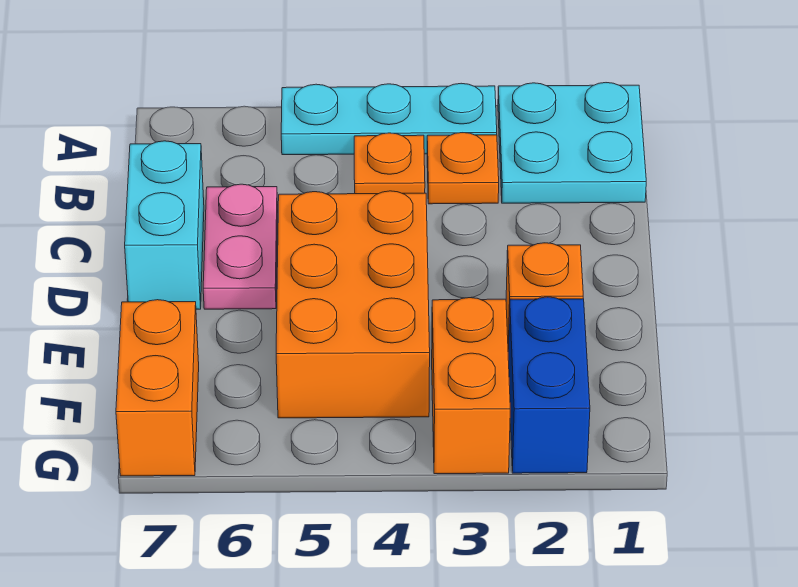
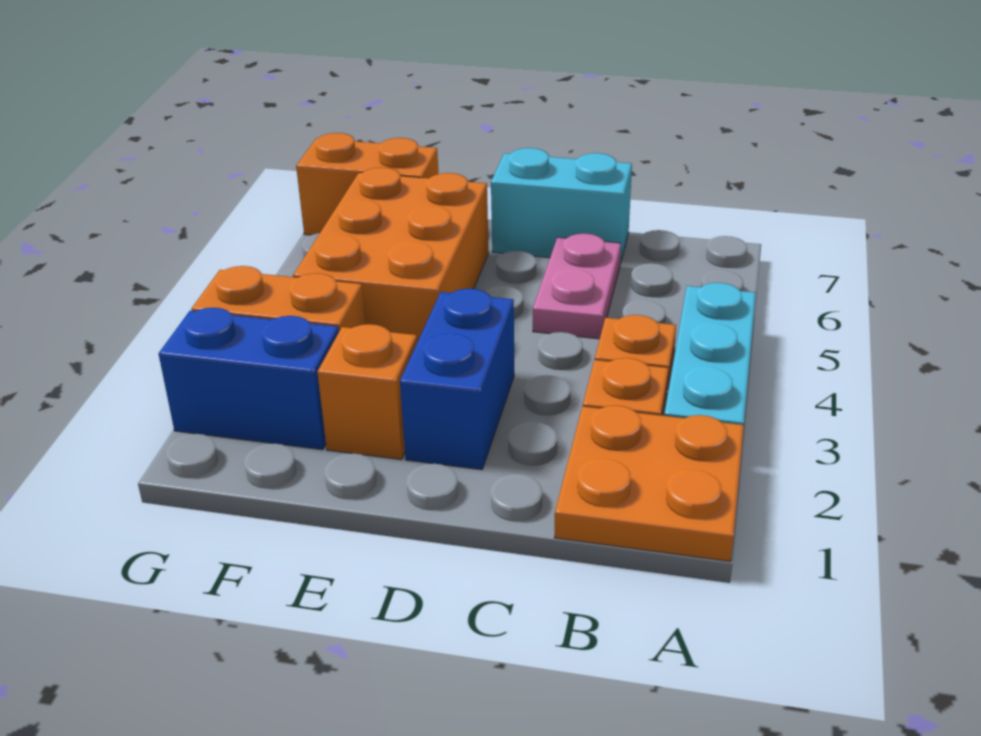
cyan 2x2 plate [498,83,646,203] -> orange 2x2 plate [554,405,744,562]
pink 1x2 plate [203,184,278,309] -> pink 1x2 plate turned to [533,234,621,339]
none -> blue 1x2 brick [400,289,514,470]
orange 2x3 brick [276,191,430,418] -> orange 2x3 brick turned to [293,167,489,342]

